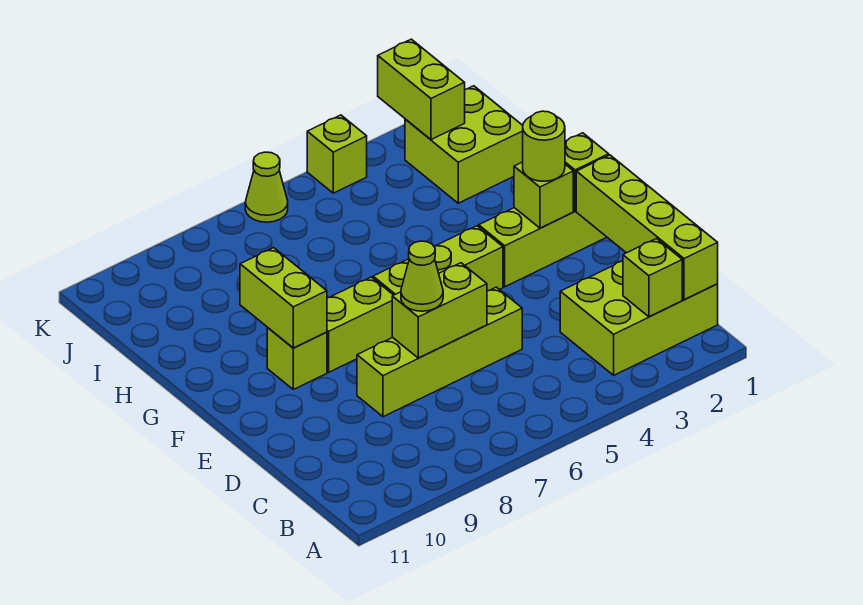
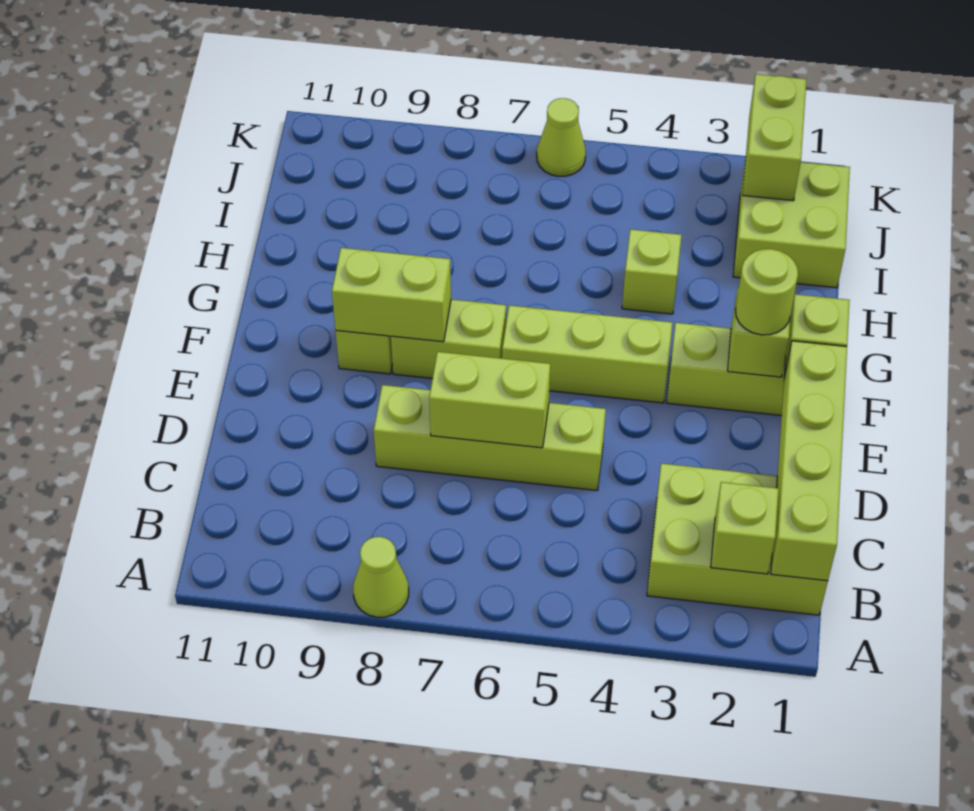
lime 1x1 cone [401,241,443,311] -> lime 1x1 cone moved to [353,537,409,617]
lime 1x2 brick [240,248,327,348] -> lime 1x2 brick turned to [332,248,451,342]
lime 1x1 brick [307,115,367,193] -> lime 1x1 brick moved to [622,229,682,314]

